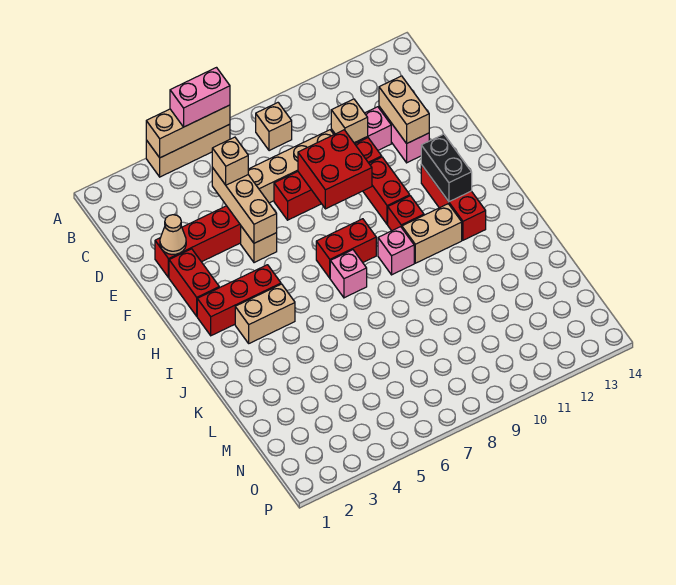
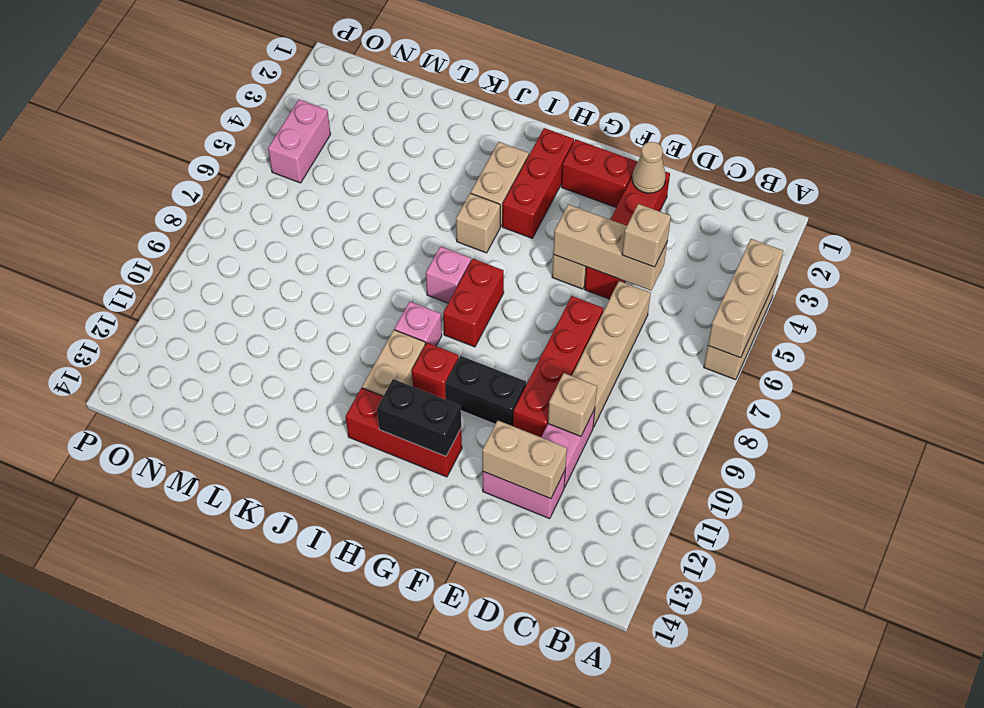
pink 1x2 brick [170,68,230,127] -> pink 1x2 brick moved to [268,100,331,183]
tan 1x1 brick [256,103,292,151] -> tan 1x1 brick moved to [456,193,500,253]
red 2x2 brick [298,130,372,209] -> none
red 1x2 brick [363,157,410,225] -> black 1x2 brick [445,356,526,426]

